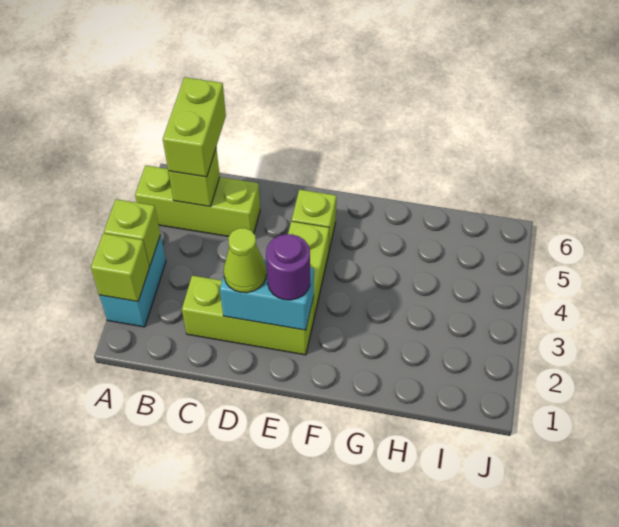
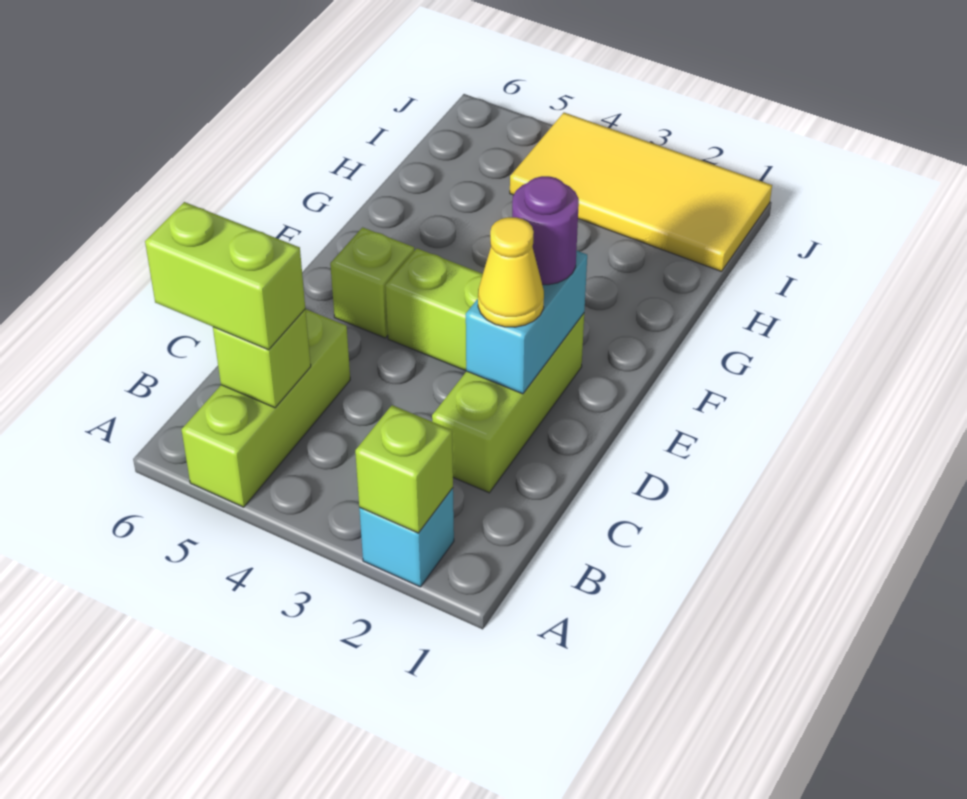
cyan 1x2 brick [99,235,166,327] -> cyan 1x1 brick [359,488,454,587]
lime 1x1 brick [104,199,160,266] -> none
lime 1x1 cone [224,228,266,293] -> yellow 1x1 cone [478,217,544,327]
none -> yellow 2x4 tile [510,113,772,271]

